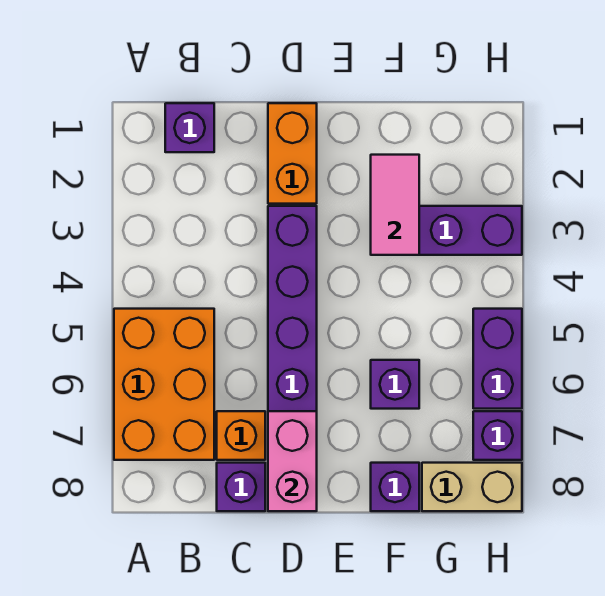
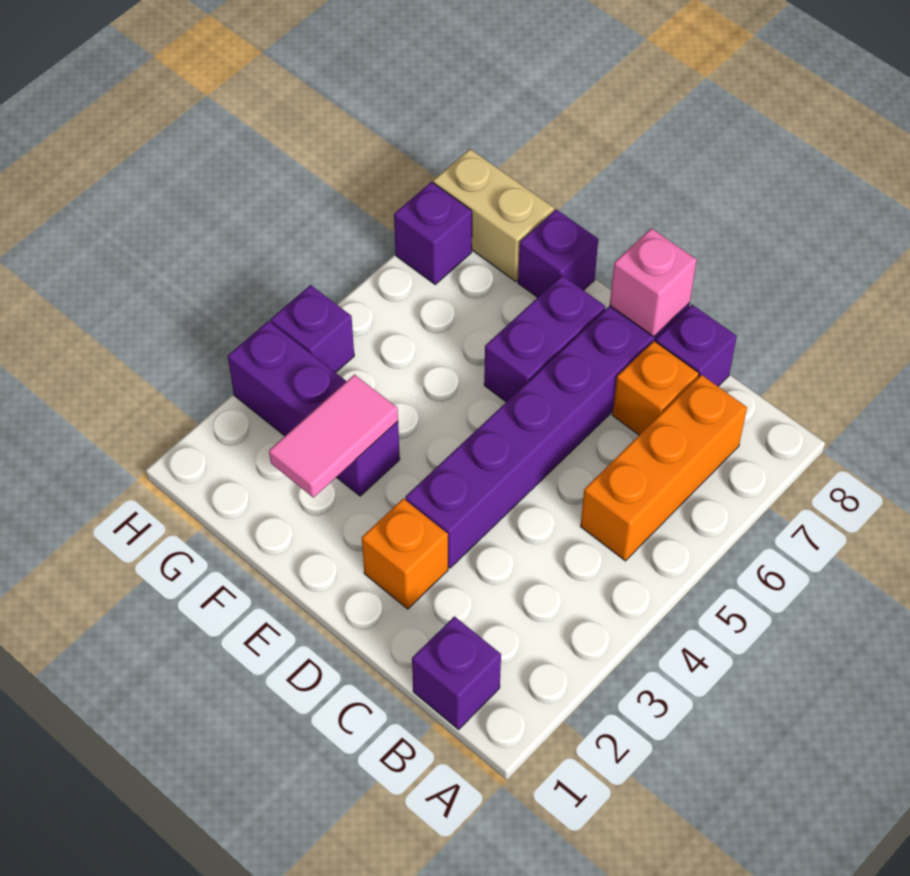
orange 2x3 brick [114,309,214,460] -> orange 1x3 brick [581,375,747,561]
orange 1x2 brick [268,103,317,204] -> orange 1x1 brick [362,499,448,609]
pink 1x2 brick [268,411,317,511] -> pink 1x1 brick [610,228,697,337]
purple 1x1 brick [371,360,419,409] -> purple 1x1 brick moved to [271,285,354,373]
purple 1x2 brick [473,309,522,409] -> purple 1x2 brick moved to [484,275,605,402]

